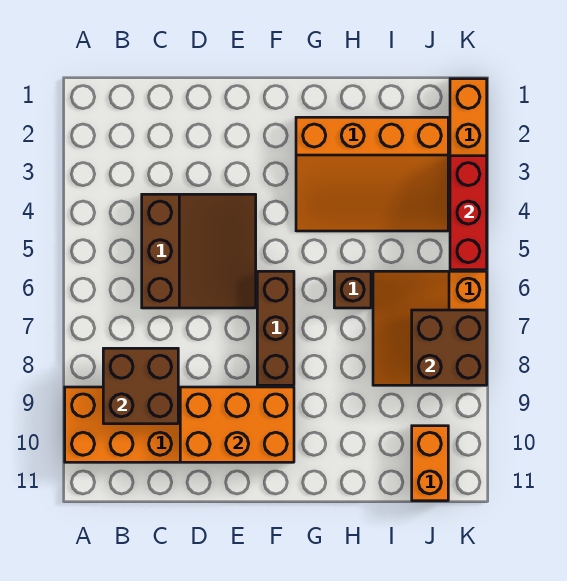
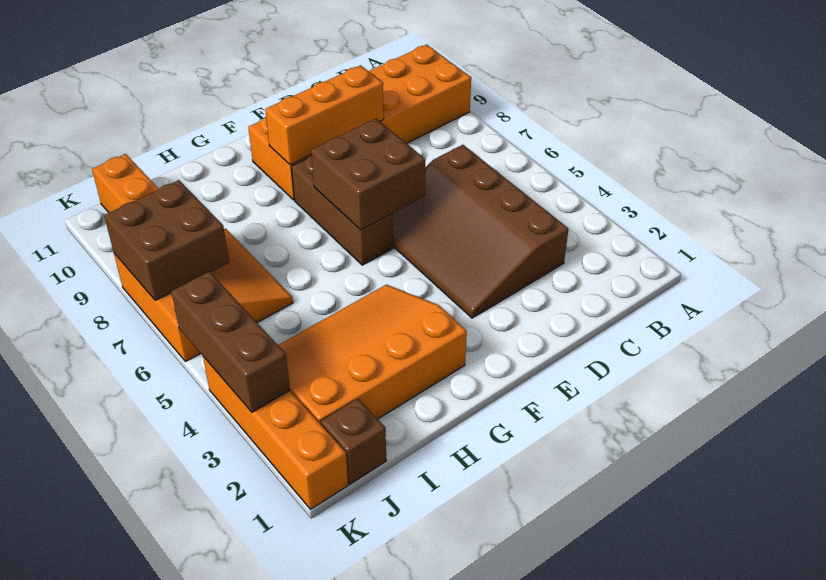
brown 2x2 brick [103,348,178,424] -> brown 2x2 brick moved to [311,119,425,230]
brown 3x3 slope [142,194,256,308] -> brown 3x4 slope [392,145,568,318]
orange 2x3 brick [180,387,294,462] -> orange 1x3 brick [265,65,384,165]
brown 1x1 brick [334,271,371,308] -> brown 1x1 brick moved to [321,399,386,484]
red 1x3 brick [450,156,487,270] -> brown 1x3 brick [171,272,290,412]

